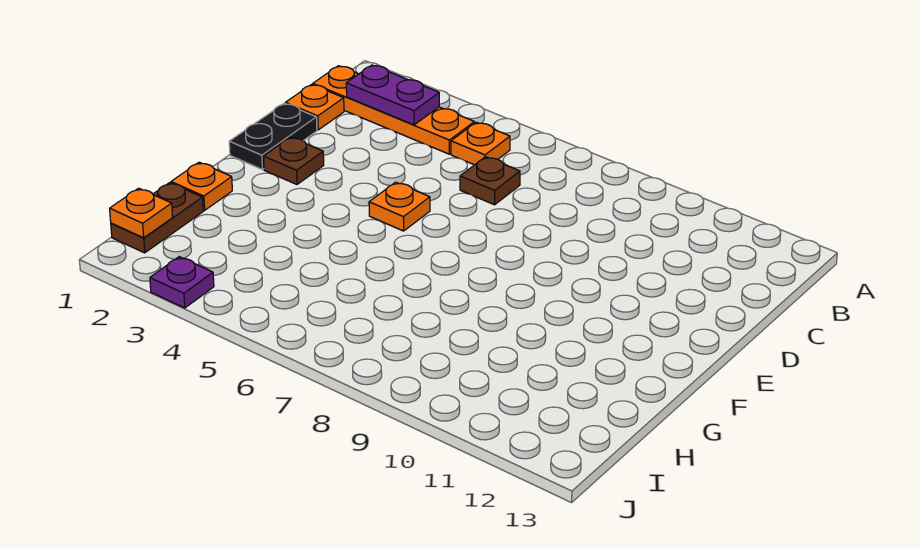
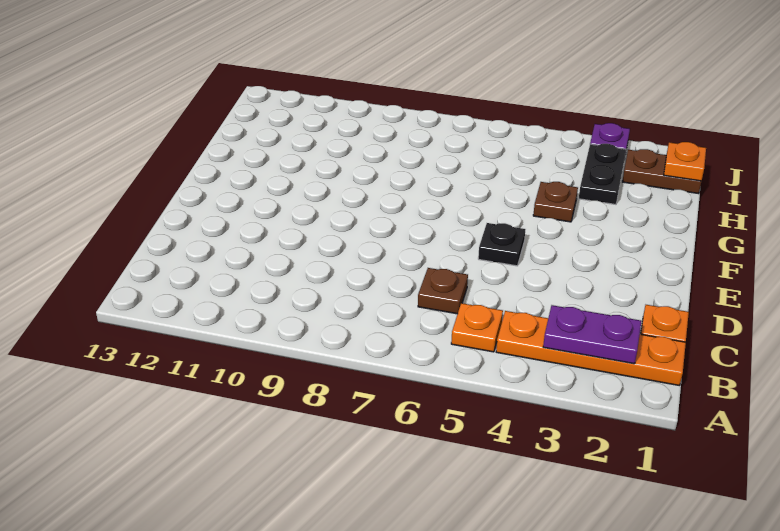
black 1x2 plate [229,103,317,169] -> black 1x2 plate moved to [579,144,626,204]
brown 1x1 plate [264,137,324,184] -> brown 1x1 plate moved to [533,182,578,222]
orange 1x1 plate [369,182,430,231] -> black 1x1 plate [478,223,525,266]
orange 1x1 plate [171,162,232,210] -> none
brown 1x2 plate [111,183,203,253] -> brown 1x2 plate turned to [622,149,701,194]

